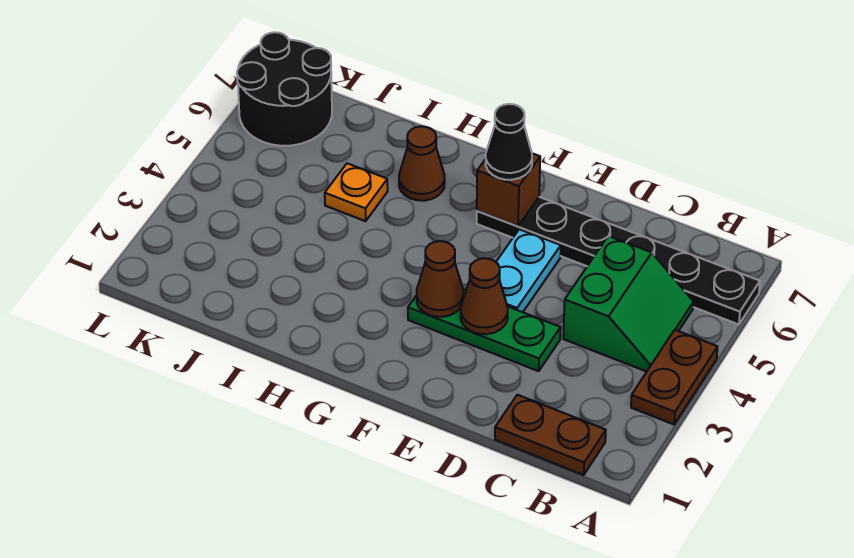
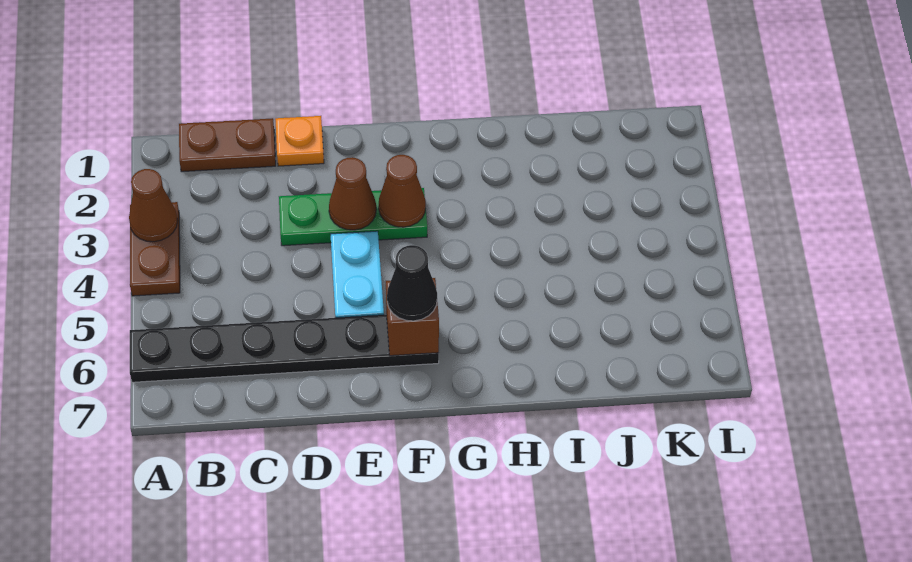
green 2x2 slope [563,236,694,372] -> none
brown 1x1 cone [399,126,445,201] -> brown 1x1 cone moved to [129,169,178,242]
orange 1x1 plate [325,163,388,221] -> orange 1x1 plate moved to [275,116,324,166]
black 2x2 round brick [237,32,332,146] -> none

